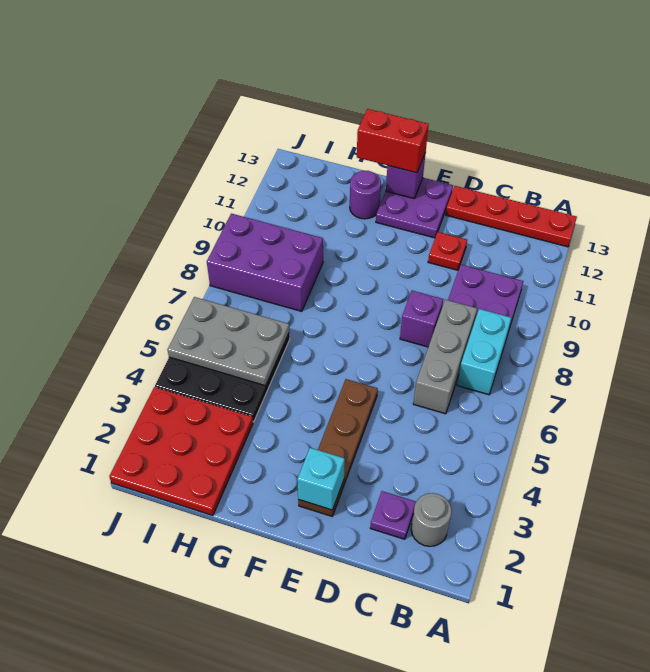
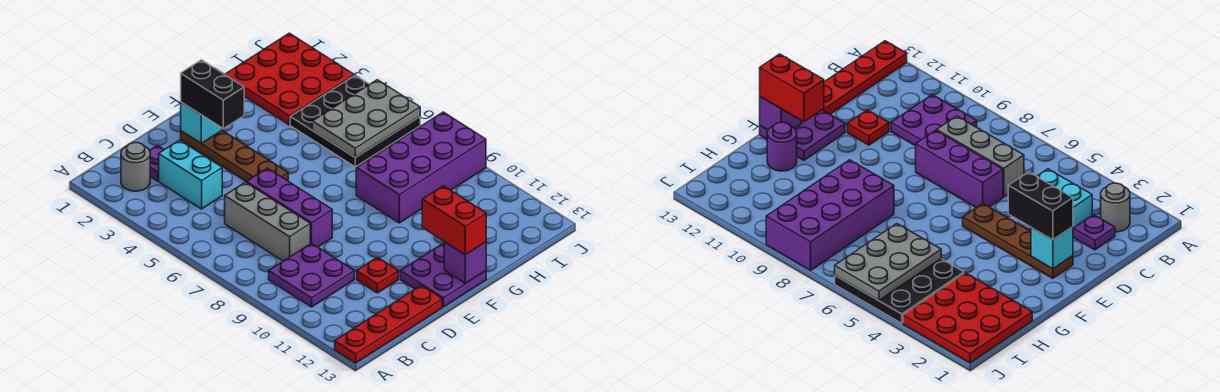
cyan 1x2 brick [457,309,511,395] -> cyan 1x2 brick moved to [159,140,222,209]
purple 1x1 brick [400,291,443,347] -> purple 1x3 brick [247,168,332,247]
none -> black 1x2 brick [181,60,244,129]
red 1x2 brick [357,109,429,173] -> red 1x2 brick turned to [422,186,486,255]
purple 2x3 brick [207,214,323,311] -> purple 2x4 brick [356,112,486,223]

